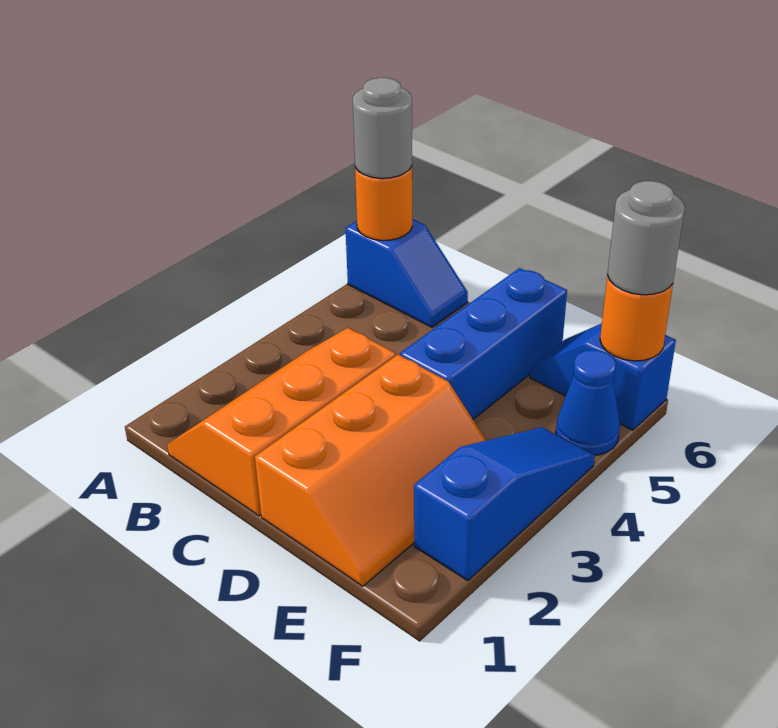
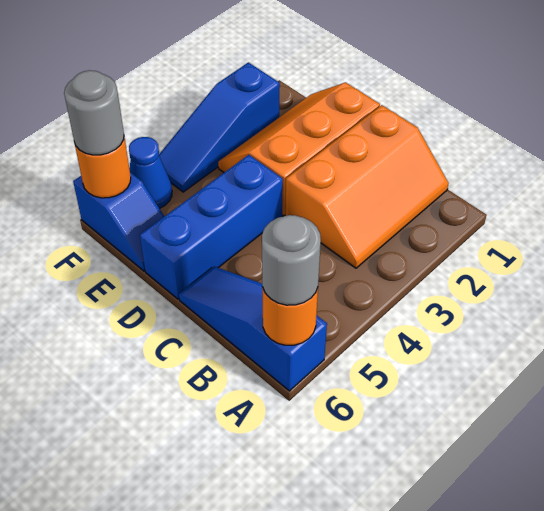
blue 1x2 slope [345,219,468,327] -> blue 1x3 slope [179,266,327,391]

